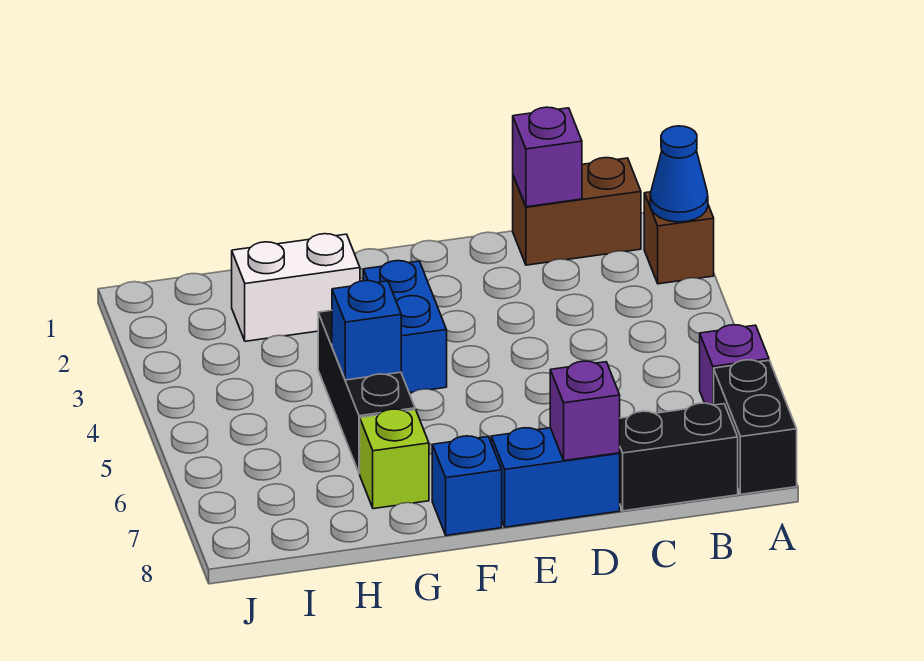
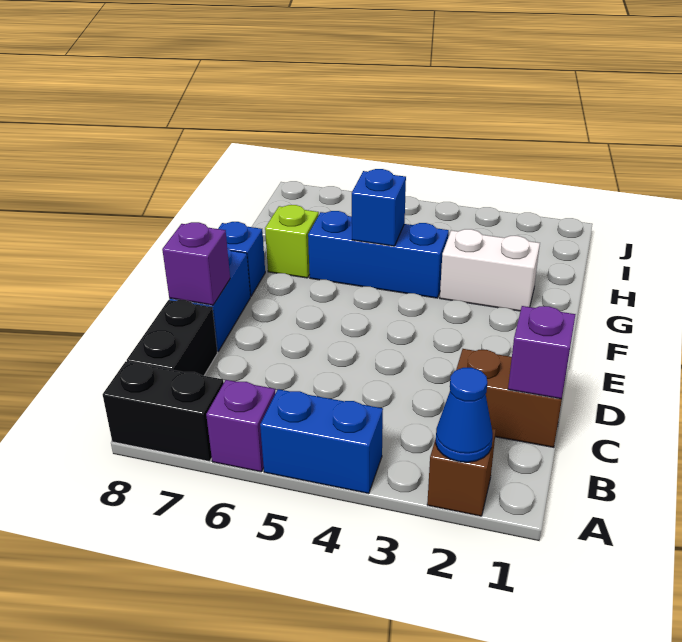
brown 1x2 brick [513,158,641,265] -> brown 1x2 brick turned to [456,349,563,447]
blue 1x2 brick [363,261,447,393] -> blue 1x2 brick moved to [260,389,383,494]
white 1x2 brick [232,234,360,341] -> white 1x2 brick turned to [440,229,540,311]
black 1x3 brick [318,310,415,474] -> blue 1x3 brick [308,211,449,298]

